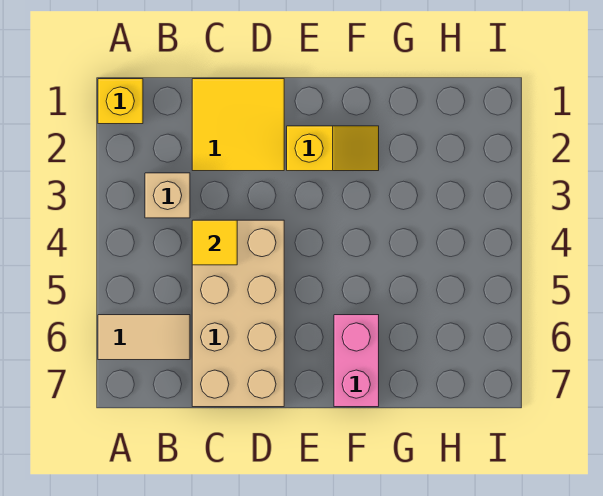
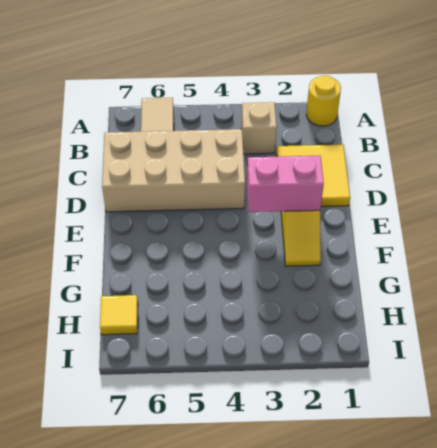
yellow 1x1 brick [98,79,143,124] -> yellow 1x1 round brick [306,75,341,126]
yellow 1x1 tile [192,220,237,265] -> yellow 1x1 tile moved to [100,295,138,335]
pink 1x2 brick [334,315,379,407] -> pink 1x2 brick moved to [247,156,324,212]

